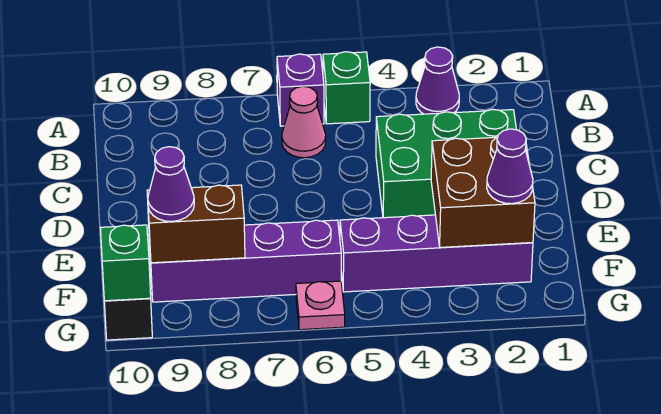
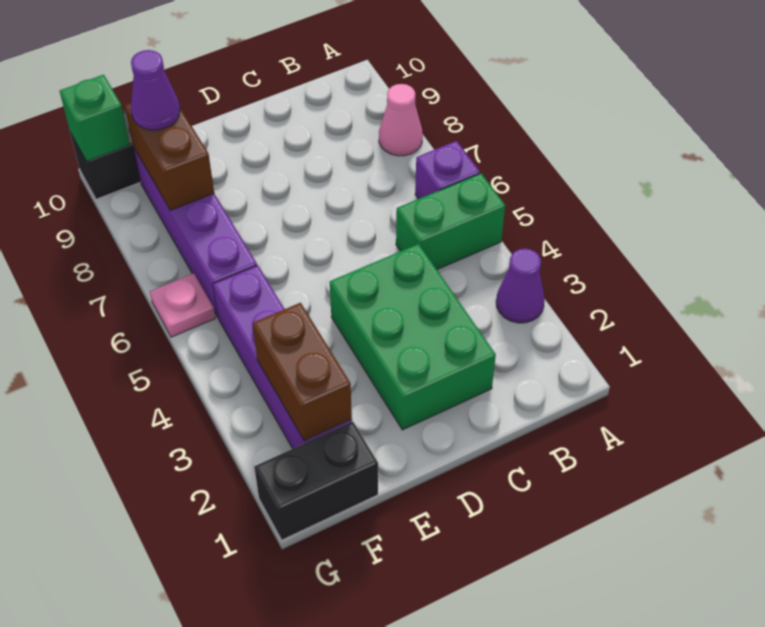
green 1x1 brick [323,52,370,124] -> green 1x2 brick [396,173,505,269]
pink 1x1 cone [282,86,326,158] -> pink 1x1 cone moved to [379,84,423,156]
brown 2x2 brick [431,137,535,247] -> brown 1x2 brick [253,303,352,441]
none -> black 1x2 brick [254,422,378,540]
purple 1x1 cone [487,129,533,204] -> none

